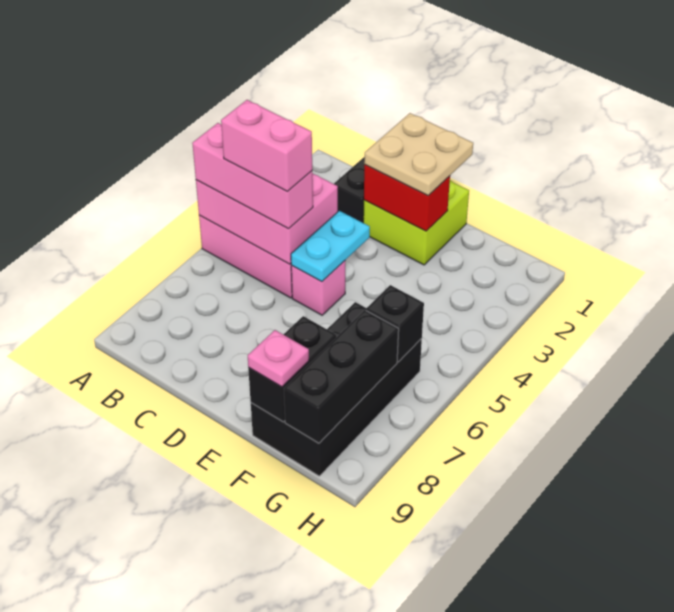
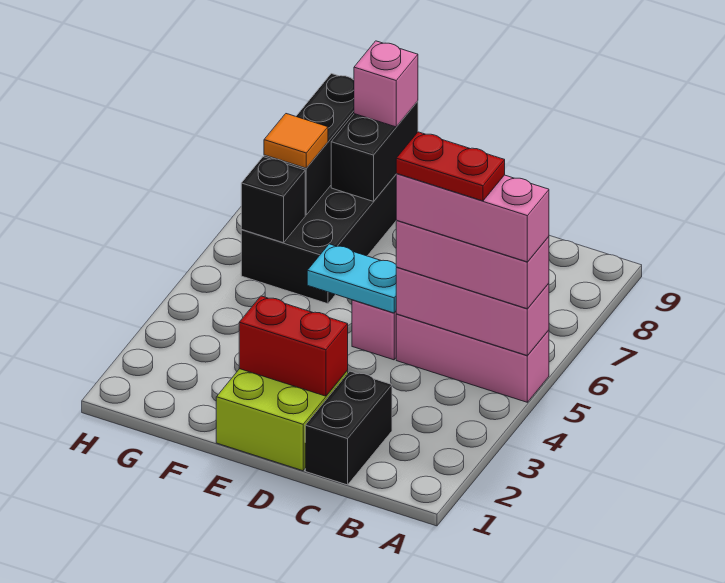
pink 2x3 brick [196,173,338,264] -> pink 1x3 brick [396,267,549,356]
pink 1x2 brick [221,100,312,192] -> pink 1x3 brick [396,174,549,262]
none -> red 1x2 plate [396,132,505,201]
tan 2x2 plate [364,113,473,196] -> none
cyan 1x2 plate [291,211,370,282] -> cyan 1x2 plate turned to [307,244,397,313]
pink 1x1 plate [248,330,309,387] -> pink 1x1 brick [354,41,418,127]
none -> orange 1x1 tile [264,114,328,168]

